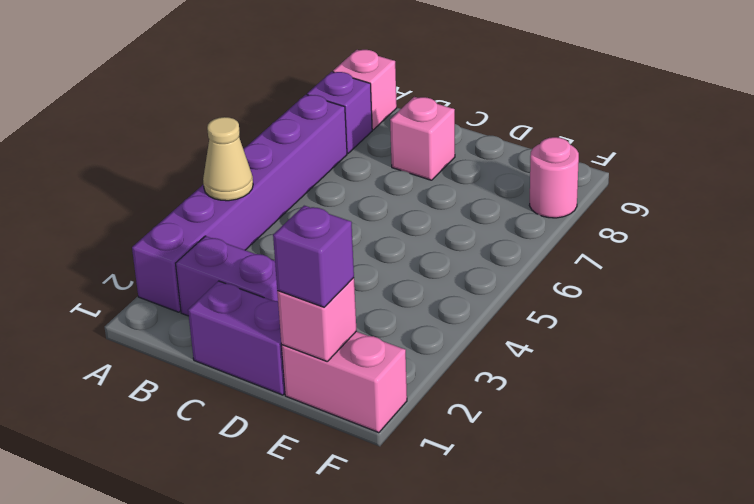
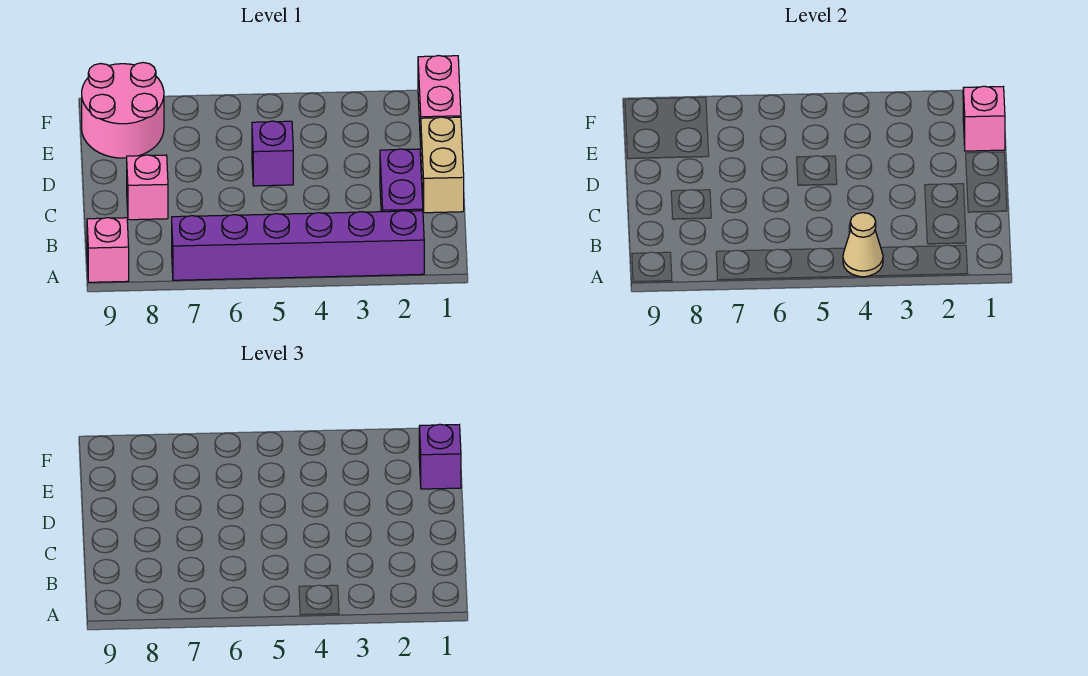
purple 1x1 brick [307,72,372,153] -> purple 1x1 brick moved to [252,121,293,186]
purple 1x2 brick [188,281,285,395] -> tan 1x2 brick [421,117,464,213]
pink 1x1 round brick [529,137,579,218] -> pink 2x2 round brick [82,63,164,158]

